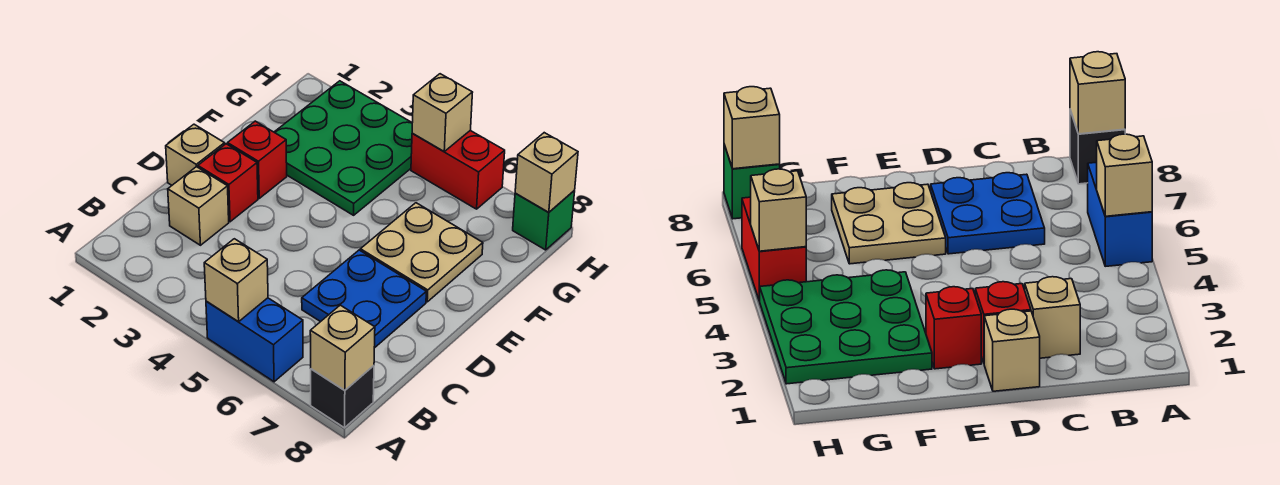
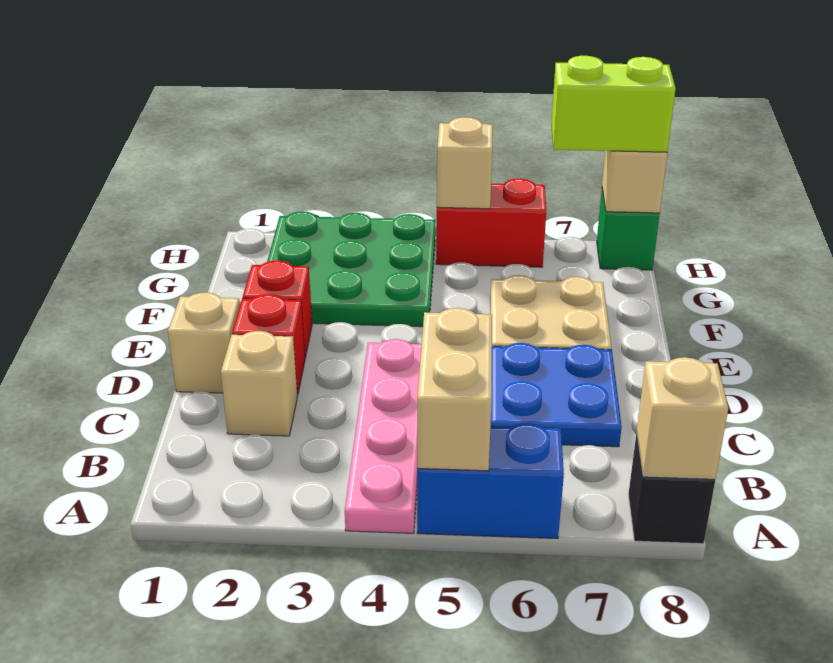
none -> pink 1x4 plate [345,339,422,533]
tan 1x1 brick [204,239,268,322] -> tan 1x2 brick [417,308,492,471]
none -> lime 1x2 brick [551,56,676,152]

